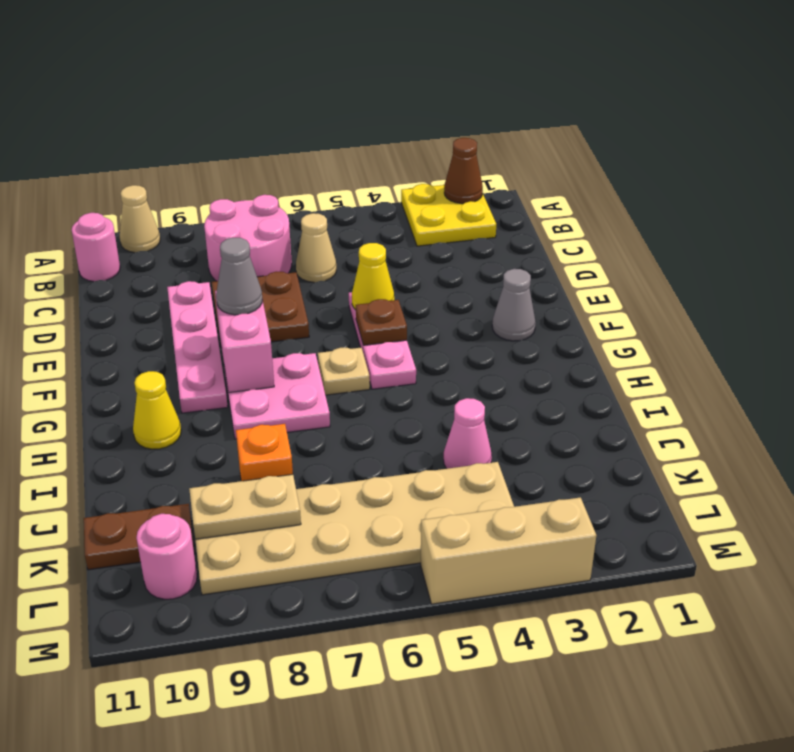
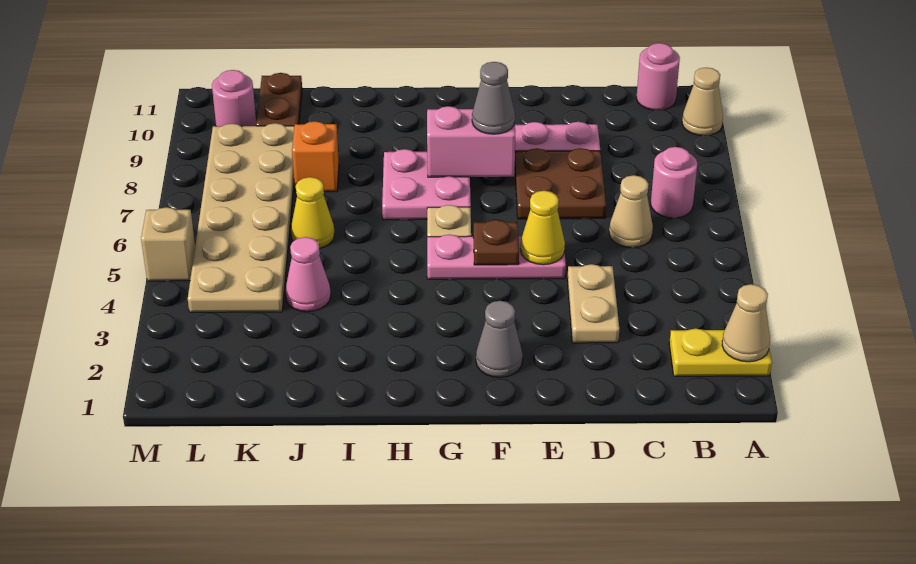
yellow 2x2 plate [401,184,496,246] -> yellow 1x2 plate [669,328,772,376]
brown 1x1 cone [444,138,483,204] -> tan 1x1 cone [722,284,770,362]
pink 2x2 round brick [204,195,292,281] -> pink 1x1 round brick [651,147,697,218]
yellow 1x1 cone [133,371,181,449] -> yellow 1x1 cone moved to [291,177,335,248]
tan 1x2 plate [189,474,301,539] -> tan 1x2 plate moved to [567,264,619,343]
tan 1x3 brick [421,497,596,604] -> tan 1x1 brick [141,207,195,281]

